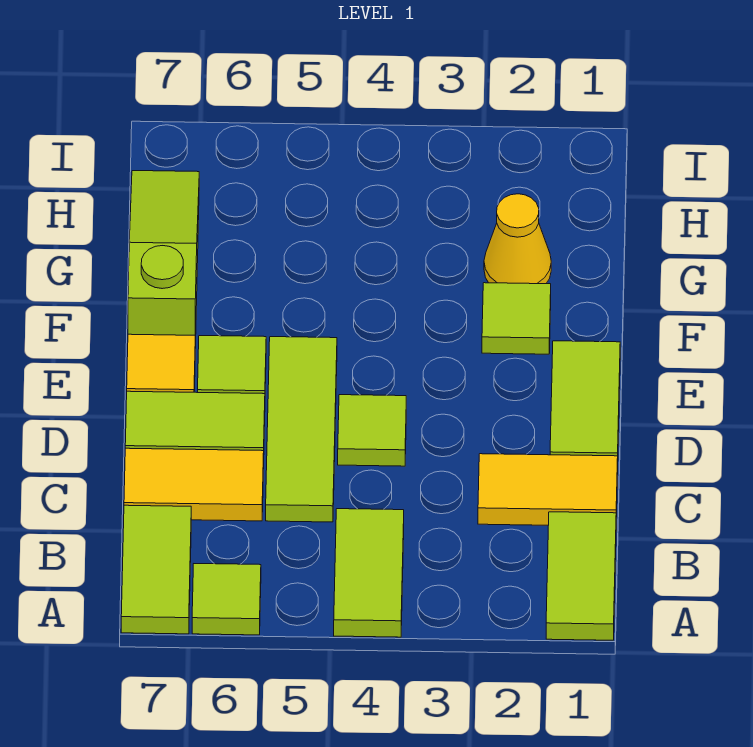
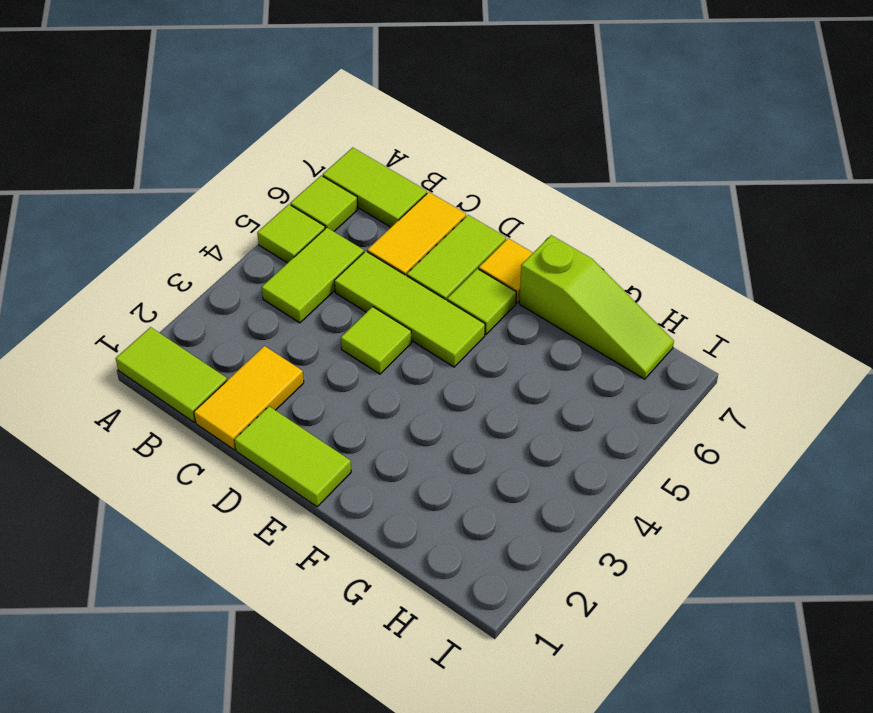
lime 1x2 tile [334,509,404,637] -> lime 1x2 tile turned to [262,228,364,323]
lime 1x1 tile [482,283,551,354] -> lime 1x1 tile moved to [257,204,325,263]
yellow 1x1 cone [484,194,551,284] -> none

